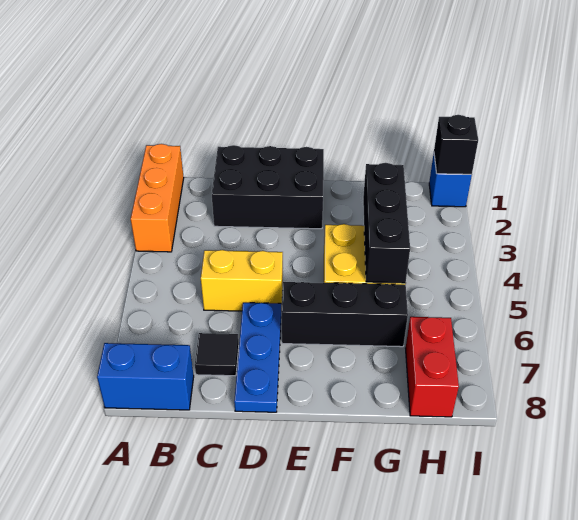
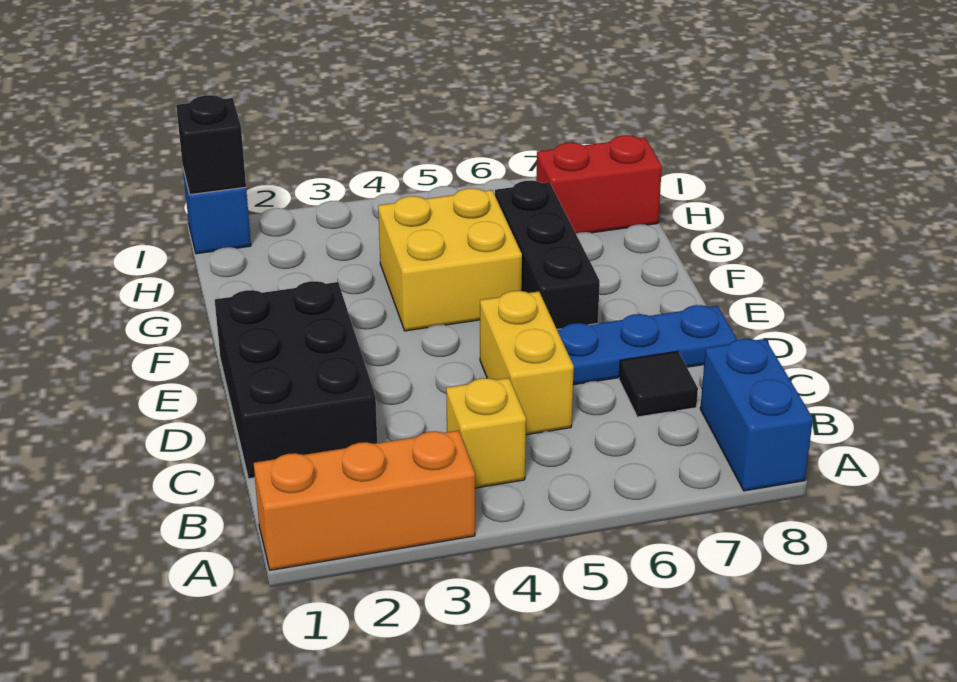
none -> yellow 1x1 brick [446,378,526,488]
black 1x3 brick [363,163,410,283] -> none

